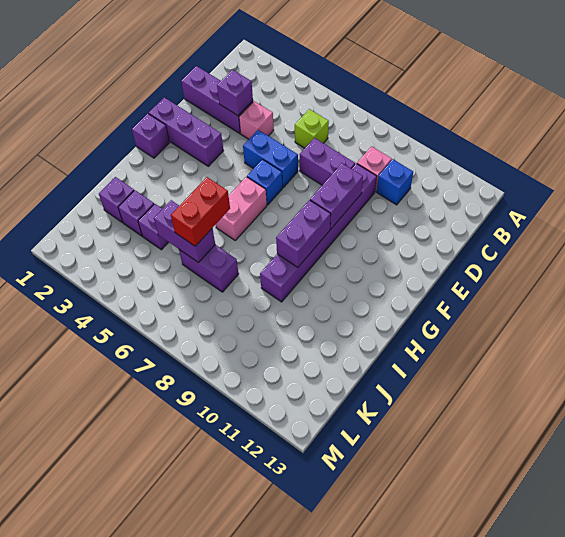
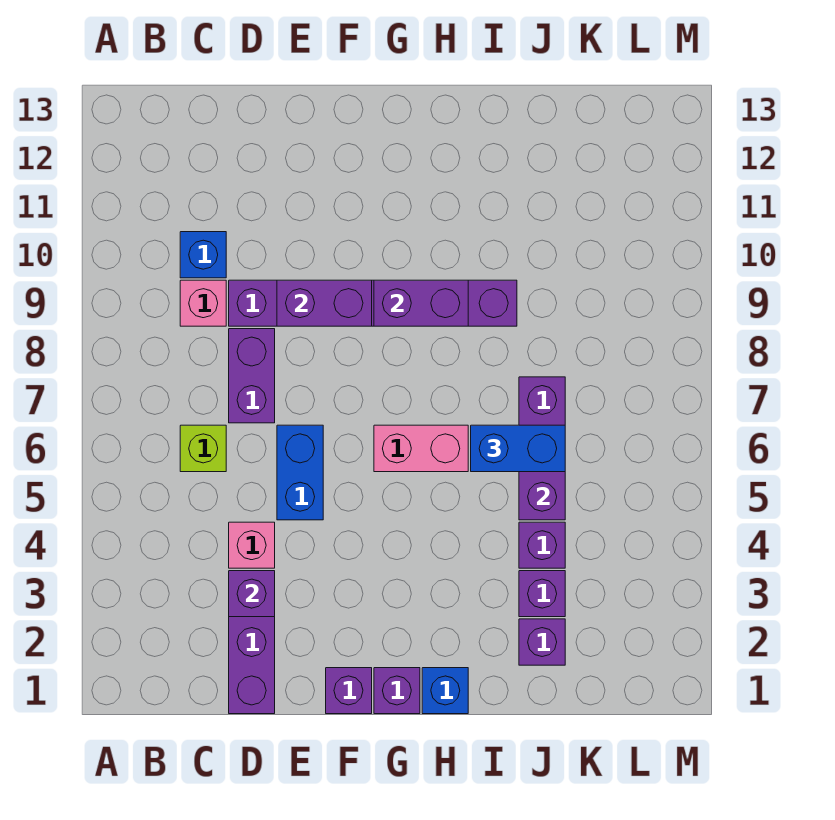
purple 1x3 brick [149,97,224,166] -> purple 1x1 brick [326,668,372,714]
blue 1x1 brick [247,160,283,205] -> blue 1x1 brick moved to [422,668,468,714]
red 1x2 brick [171,177,230,246] -> blue 1x2 brick [471,425,565,472]

